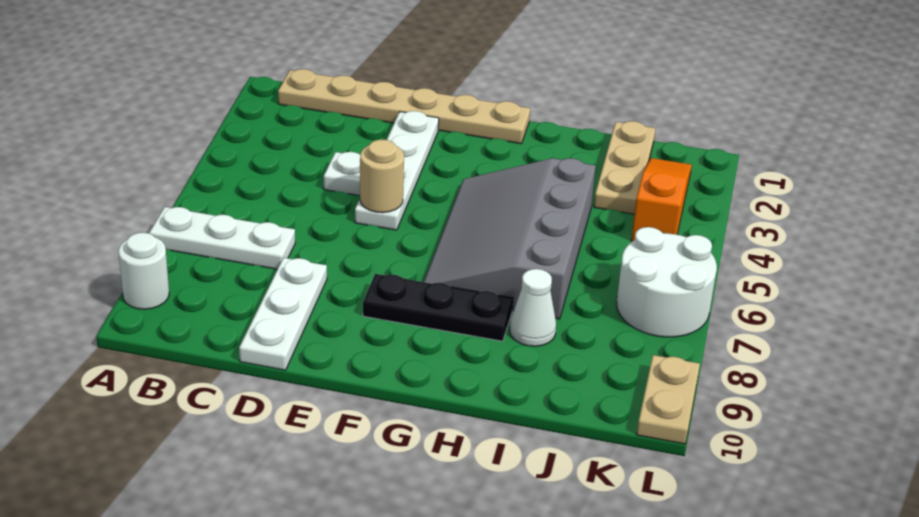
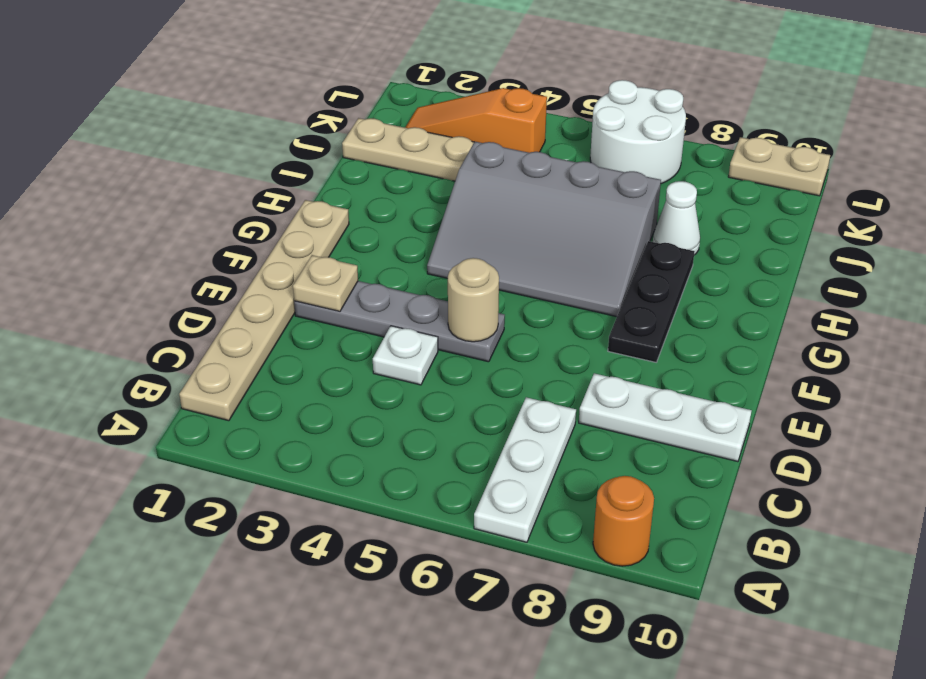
white 1x1 round brick [118,233,169,309] -> orange 1x1 round brick [593,476,654,566]
white 1x4 plate [355,111,439,230] -> grey 1x4 plate [294,281,505,362]
none -> tan 1x1 plate [293,255,358,311]

